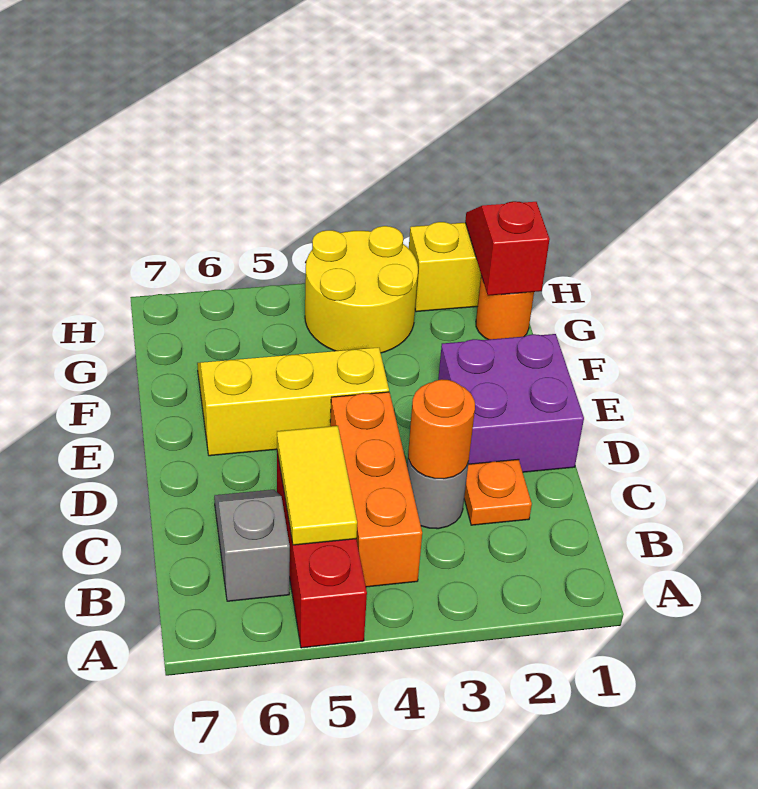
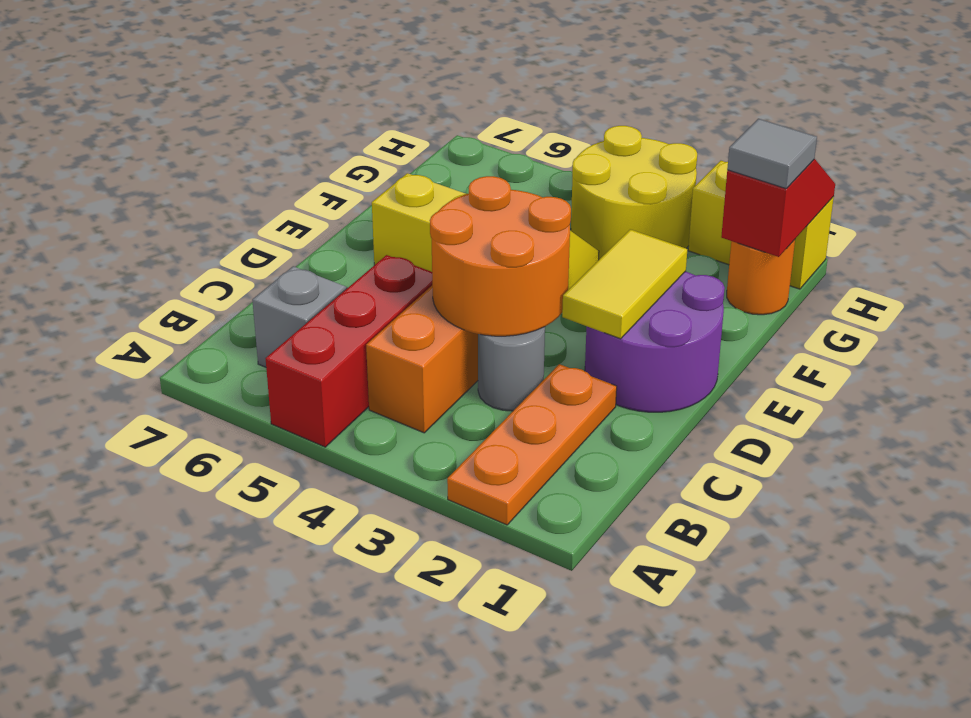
yellow 1x2 tile [277,426,357,545] -> yellow 1x2 tile moved to [562,229,687,339]
orange 1x1 plate [464,459,532,525] -> orange 1x3 plate [447,364,617,525]
orange 1x1 round brick [408,379,475,479] -> orange 2x2 round brick [430,176,571,336]
purple 2x2 brick [438,334,584,472] -> purple 2x2 round brick [585,271,725,412]
none -> grey 1x1 tile [727,119,817,189]

